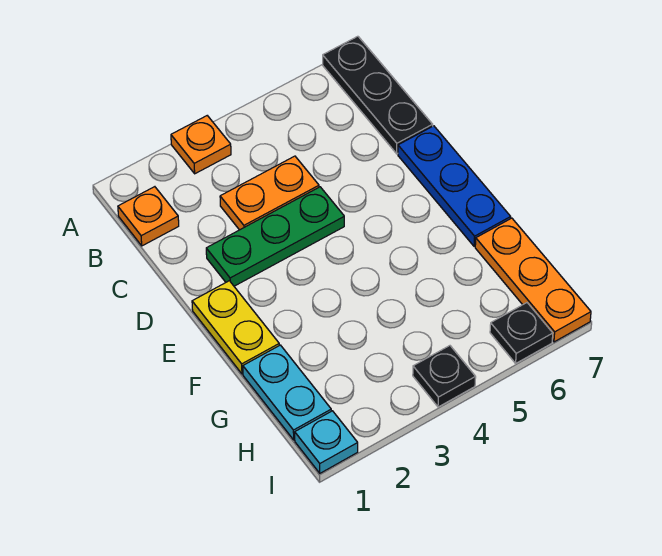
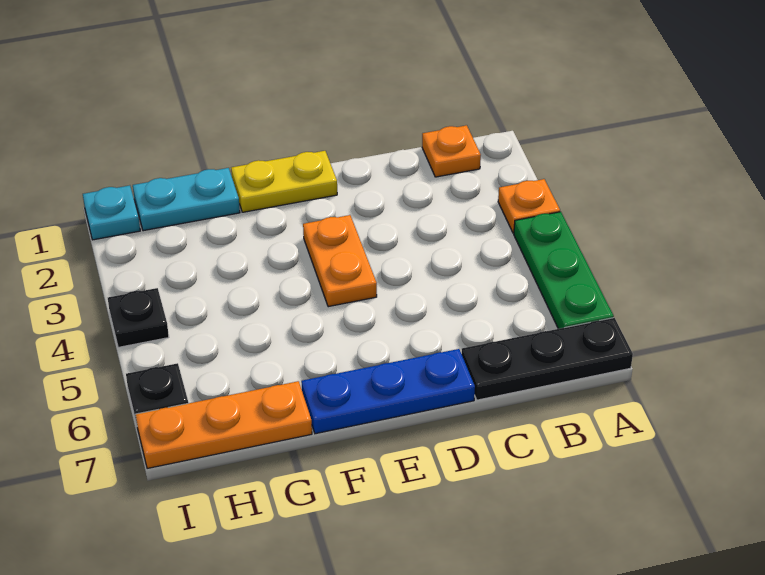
orange 1x2 plate [220,156,319,230] -> orange 1x2 plate moved to [303,215,377,307]
green 1x3 plate [206,187,344,286] -> green 1x3 plate moved to [514,212,614,329]

